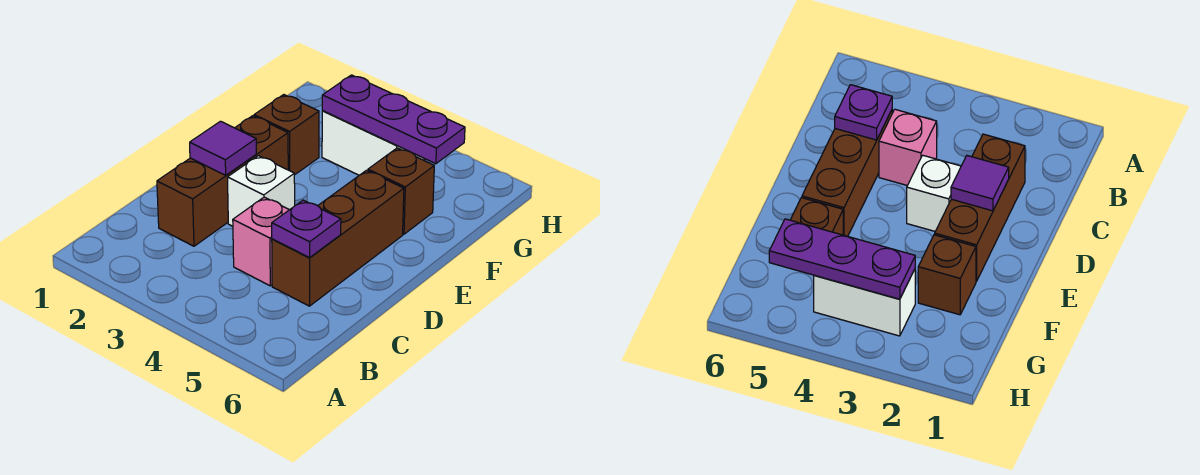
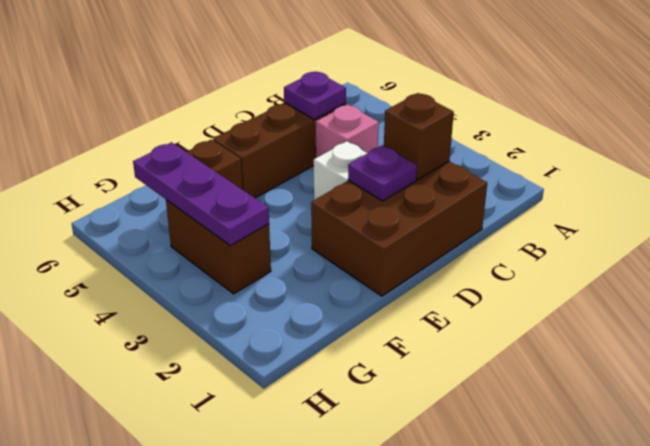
brown 1x3 brick [157,116,288,246] -> brown 2x3 brick [311,161,487,296]
purple 1x1 tile [190,121,256,175] -> purple 1x1 plate [348,145,417,201]
brown 1x1 brick [254,95,319,175] -> brown 1x1 brick moved to [384,93,454,180]
white 1x2 brick [322,111,424,175] -> brown 1x2 brick [166,200,271,294]

